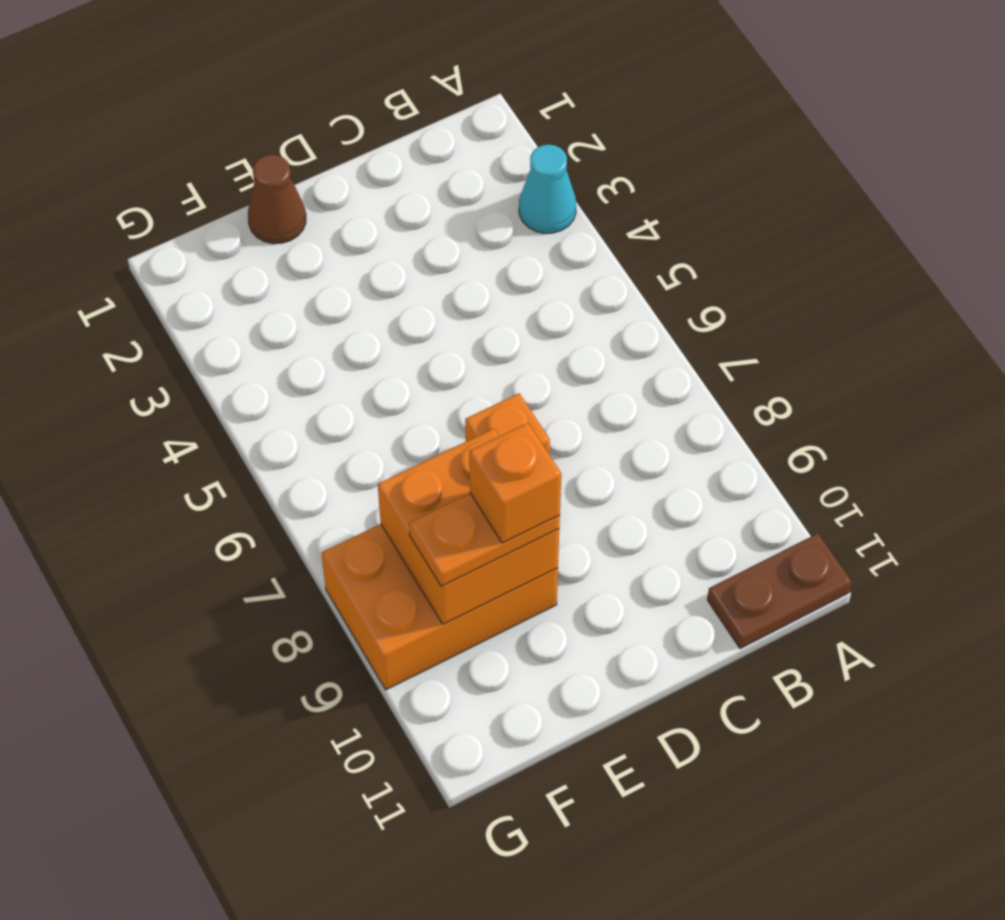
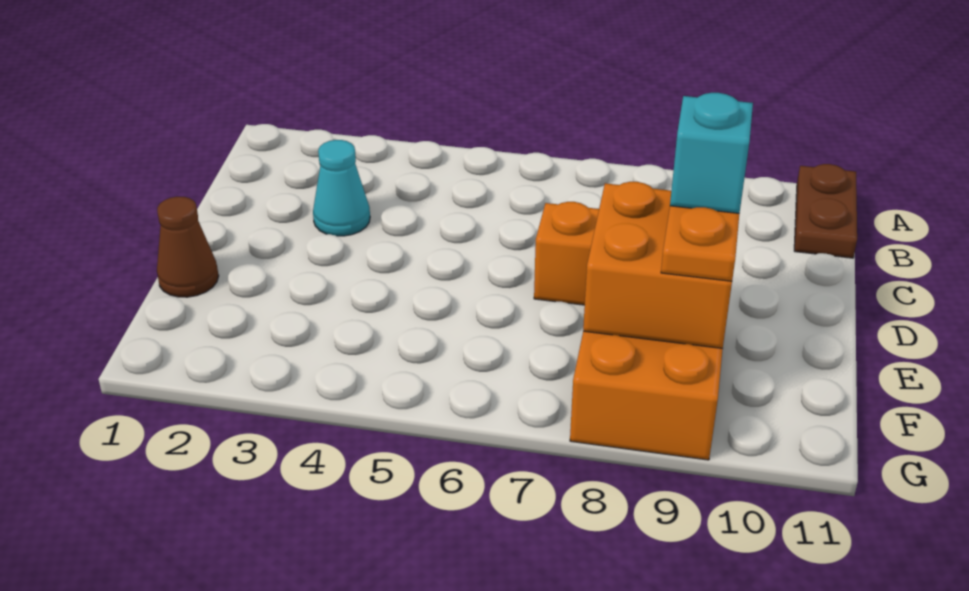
cyan 1x1 cone [519,144,576,233] -> cyan 1x1 cone moved to [313,140,370,236]
orange 1x1 brick [469,423,561,543] -> cyan 1x1 brick [670,93,753,213]

